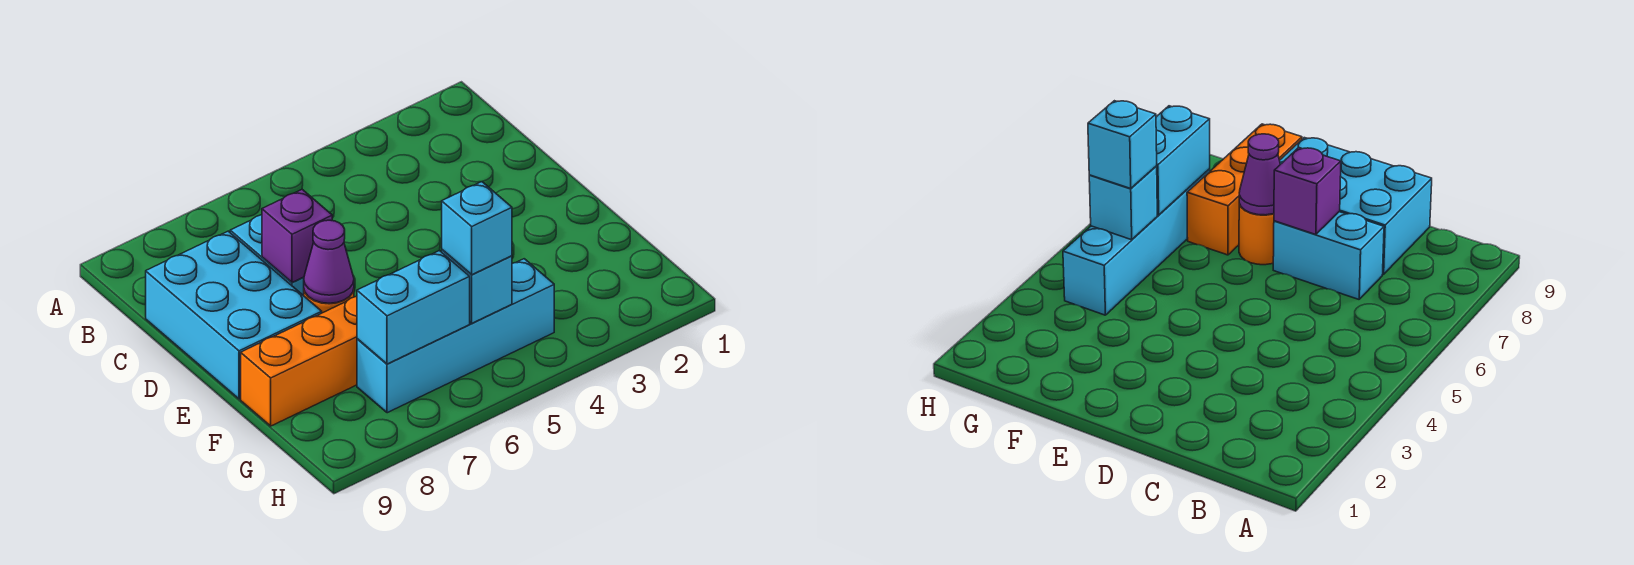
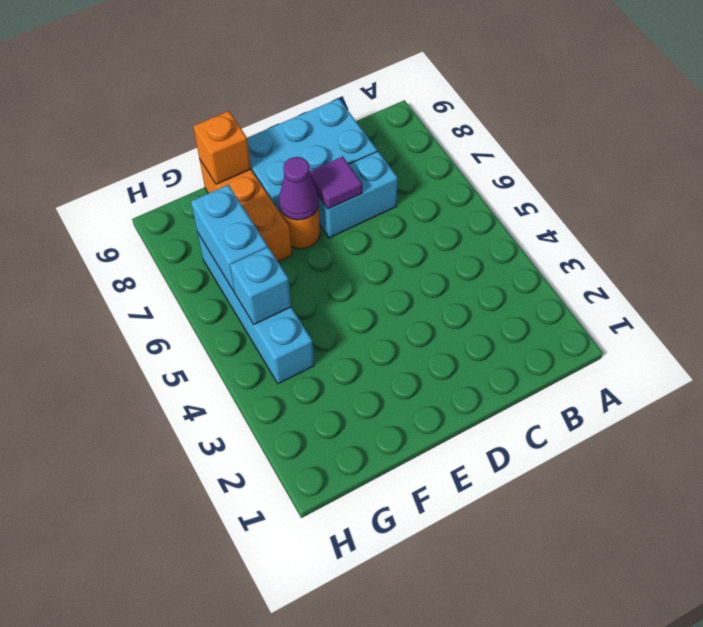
purple 1x1 brick [262,190,332,282] -> purple 1x1 tile [310,157,362,209]
none -> orange 1x1 brick [193,111,251,184]
cyan 1x1 brick [442,182,512,275] -> none

